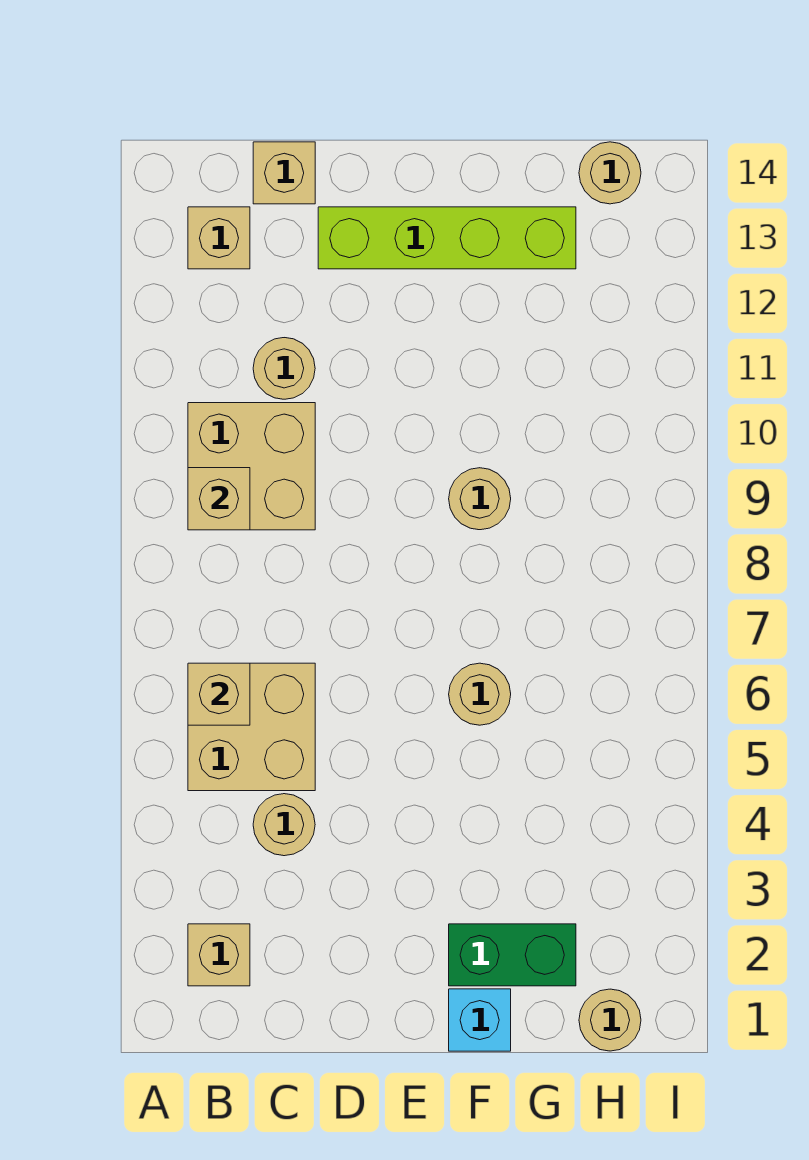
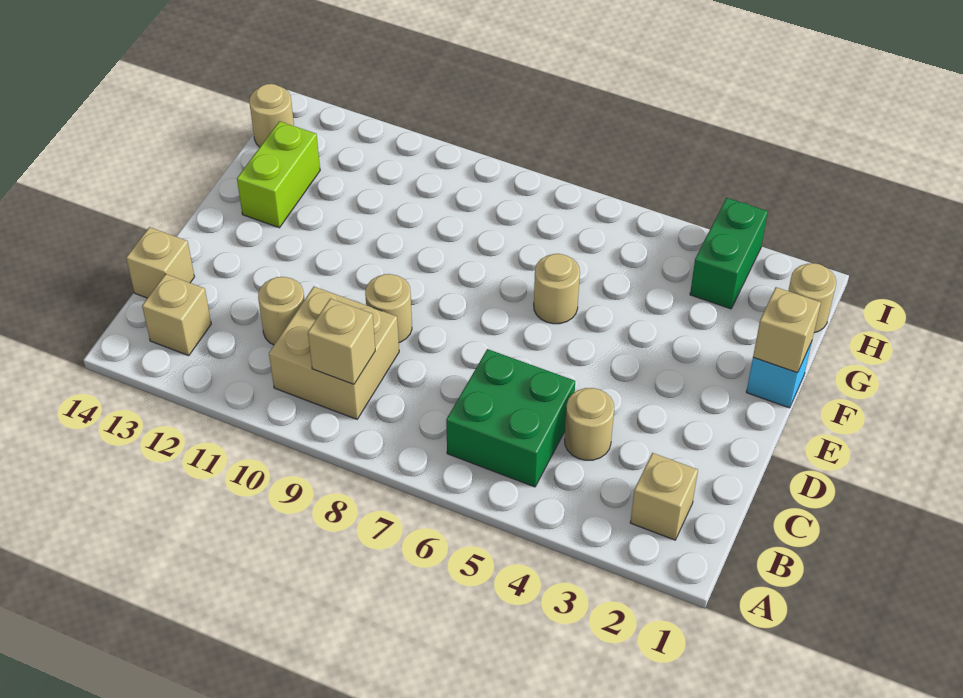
tan 2x2 brick [188,663,315,791] -> green 2x2 brick [446,349,575,487]
tan 1x1 brick [188,663,250,725] -> tan 1x1 brick moved to [753,287,821,373]
lime 1x4 brick [318,207,576,269] -> lime 1x2 brick [237,121,320,228]
green 1x2 brick [449,924,576,986] -> green 1x2 brick moved to [690,198,768,309]
tan 1x1 round brick [449,468,511,530] -> tan 1x1 round brick moved to [365,274,412,343]

